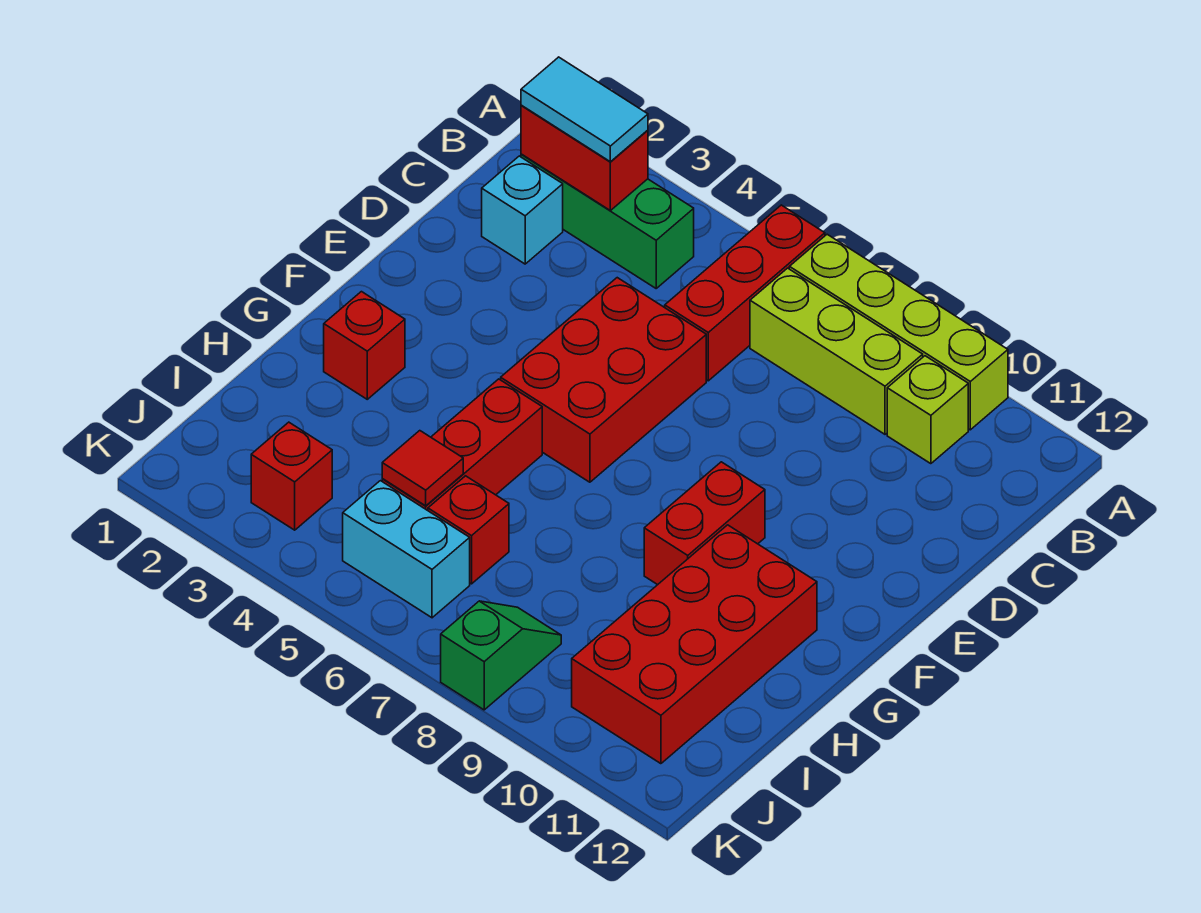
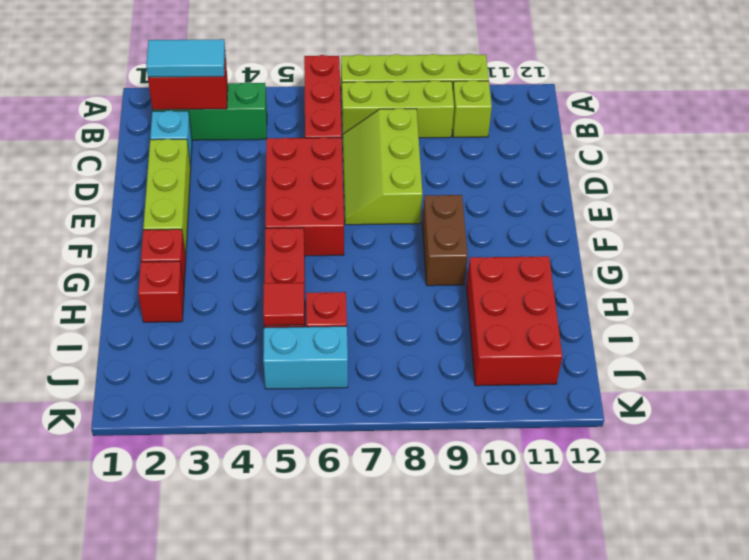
none -> lime 2x3 slope [343,108,423,225]
none -> lime 1x3 brick [143,139,191,256]
red 1x2 brick [644,462,765,585] -> brown 1x2 brick [422,195,468,286]
red 2x4 brick [572,525,817,764] -> red 2x3 brick [466,256,562,386]
red 1x1 brick [251,422,332,530] -> red 1x1 brick moved to [138,261,184,322]
green 1x2 slope [441,601,561,710] -> none

